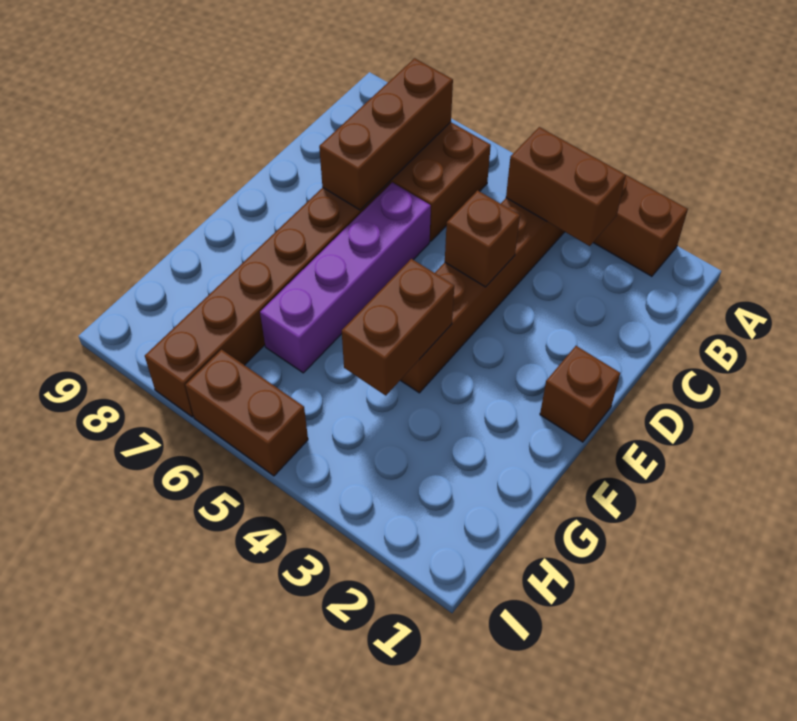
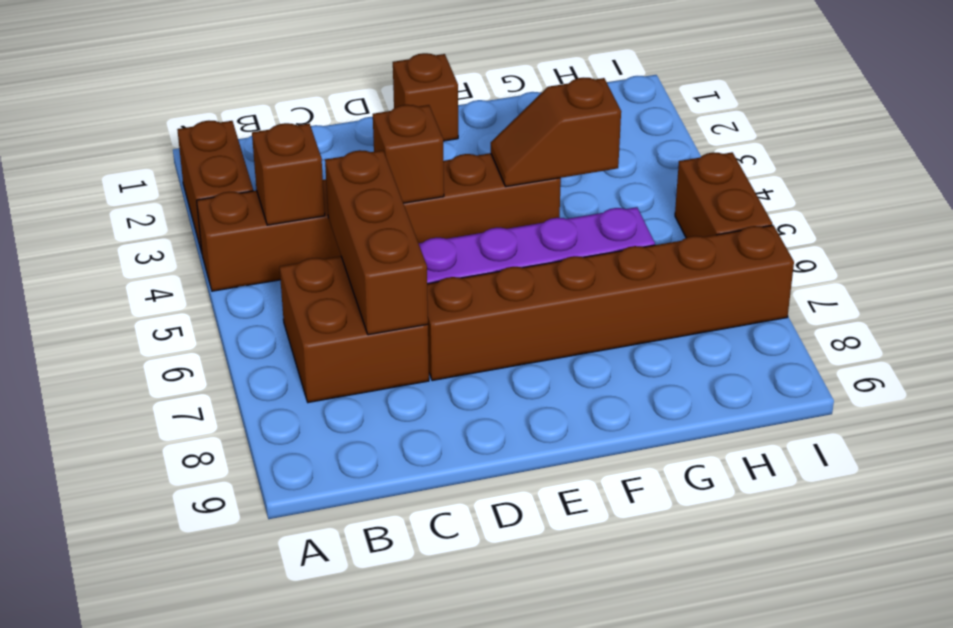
brown 1x2 brick [506,127,626,246] -> brown 1x1 brick [252,123,325,225]
brown 1x3 brick [319,58,453,210] -> brown 1x3 brick turned to [325,150,428,335]
brown 1x2 brick [342,259,454,396] -> brown 1x2 slope [491,78,621,187]

